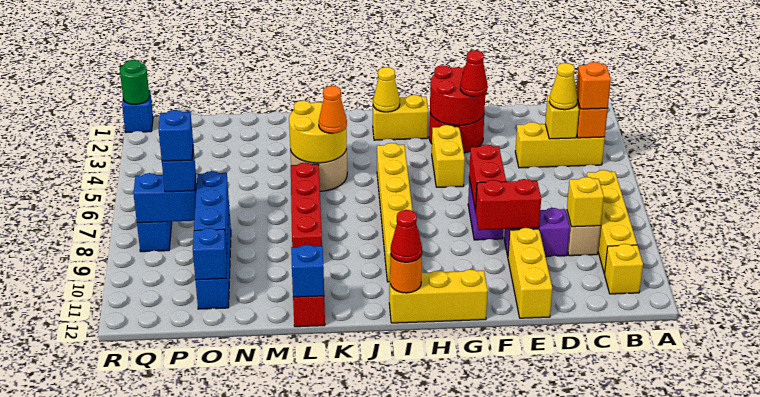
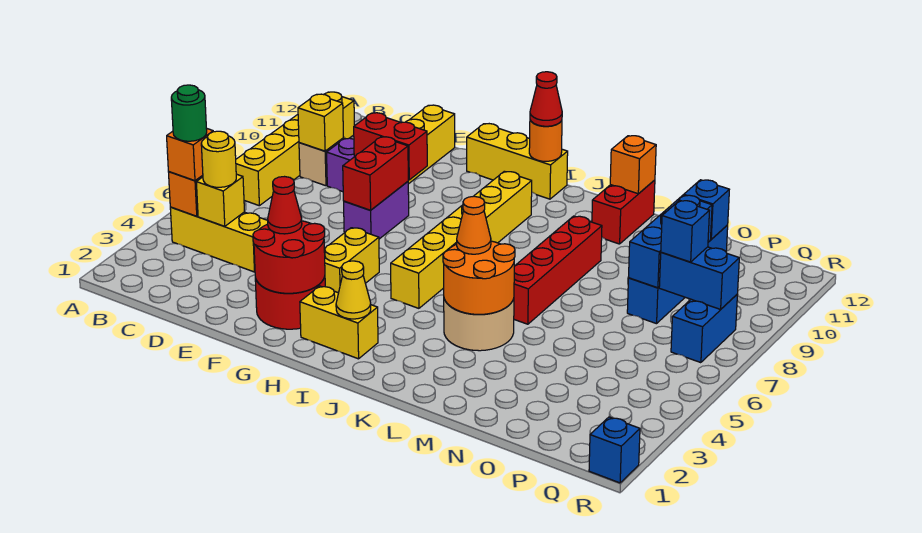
yellow 1x1 cone [549,63,577,110] -> yellow 1x1 round brick [201,131,236,187]
yellow 2x2 round brick [289,100,347,163] -> orange 2x2 round brick [443,241,515,314]
blue 1x1 brick [291,245,324,297] -> orange 1x1 brick [610,136,656,194]
blue 1x1 brick [159,110,193,161] -> none
green 1x1 round brick [120,60,150,104] -> green 1x1 round brick moved to [171,85,207,141]

